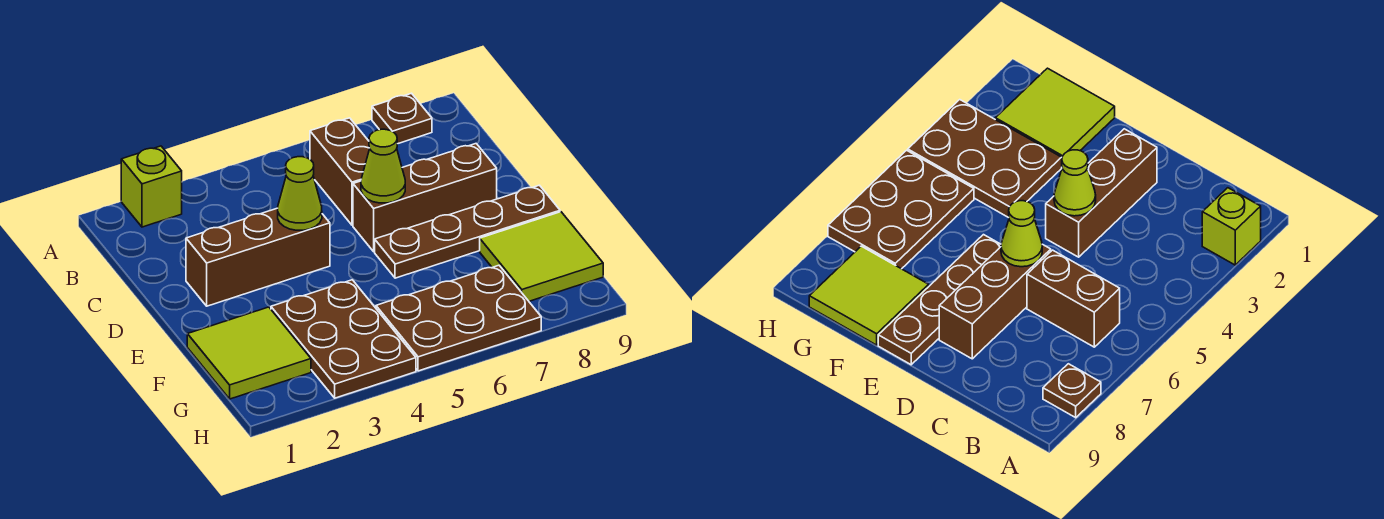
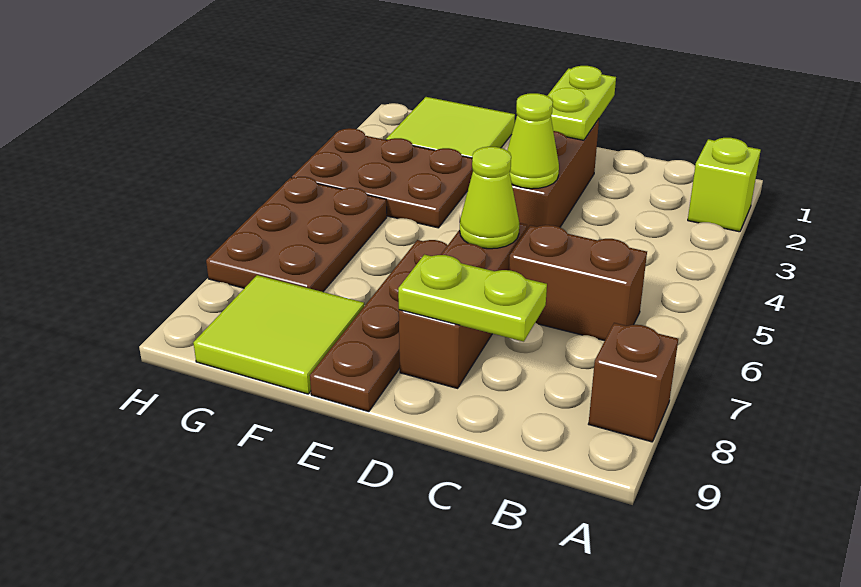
brown 1x1 plate [372,93,432,144] -> brown 1x1 brick [589,323,678,442]
none -> lime 1x2 plate [398,255,547,342]
none -> lime 1x2 plate [547,66,616,140]

